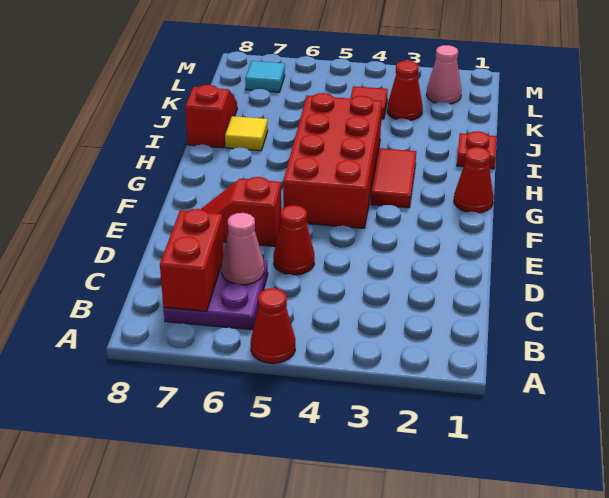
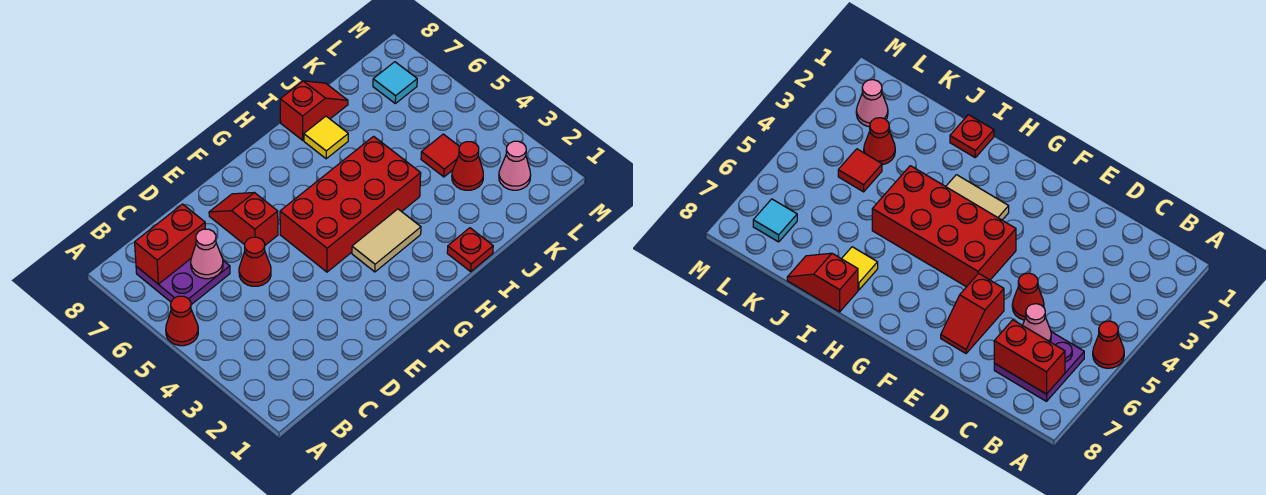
red 1x1 cone [454,147,494,213] -> none
red 1x2 tile [371,148,416,208] -> tan 1x2 tile [352,209,421,272]

